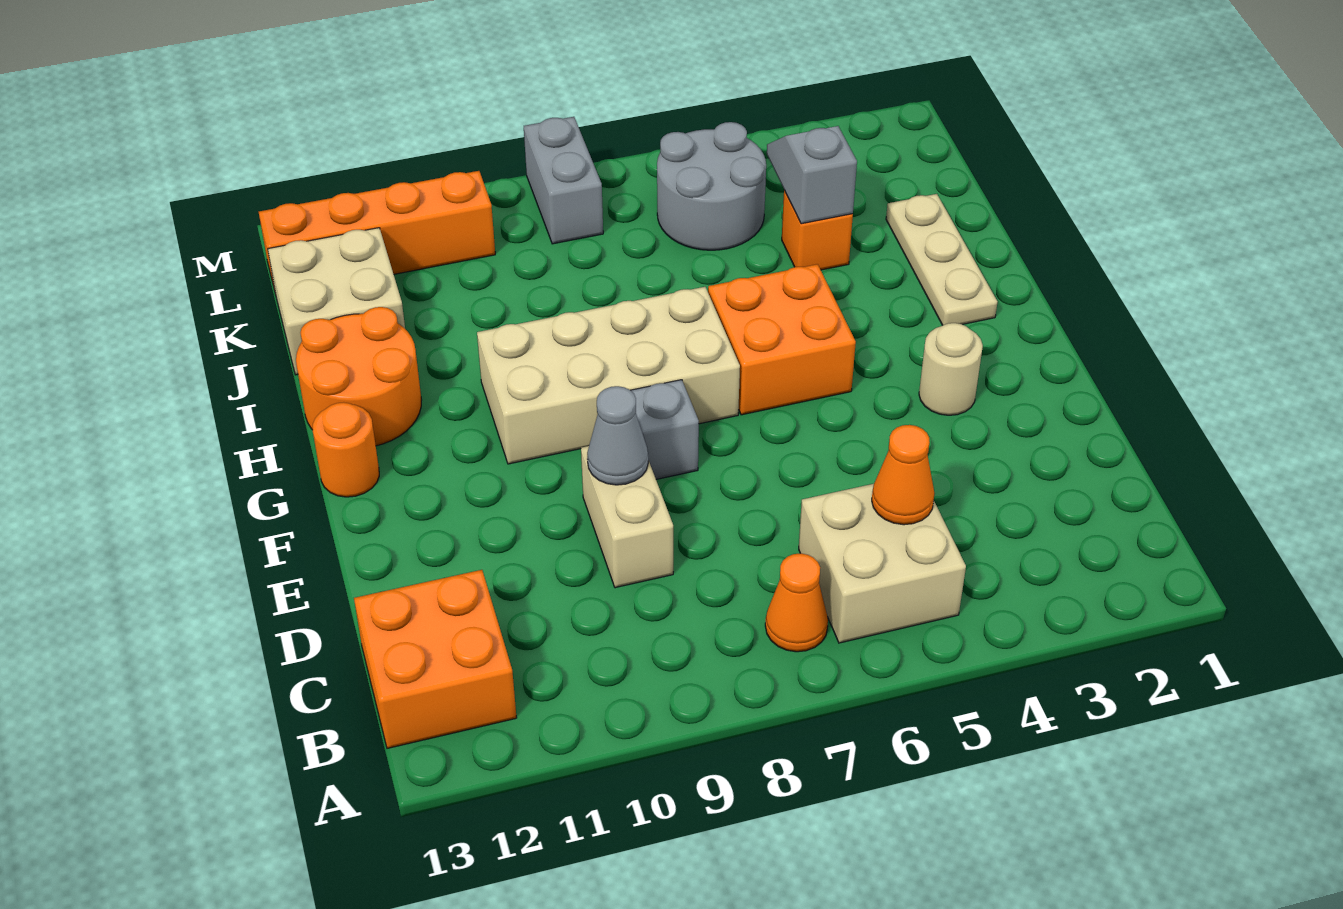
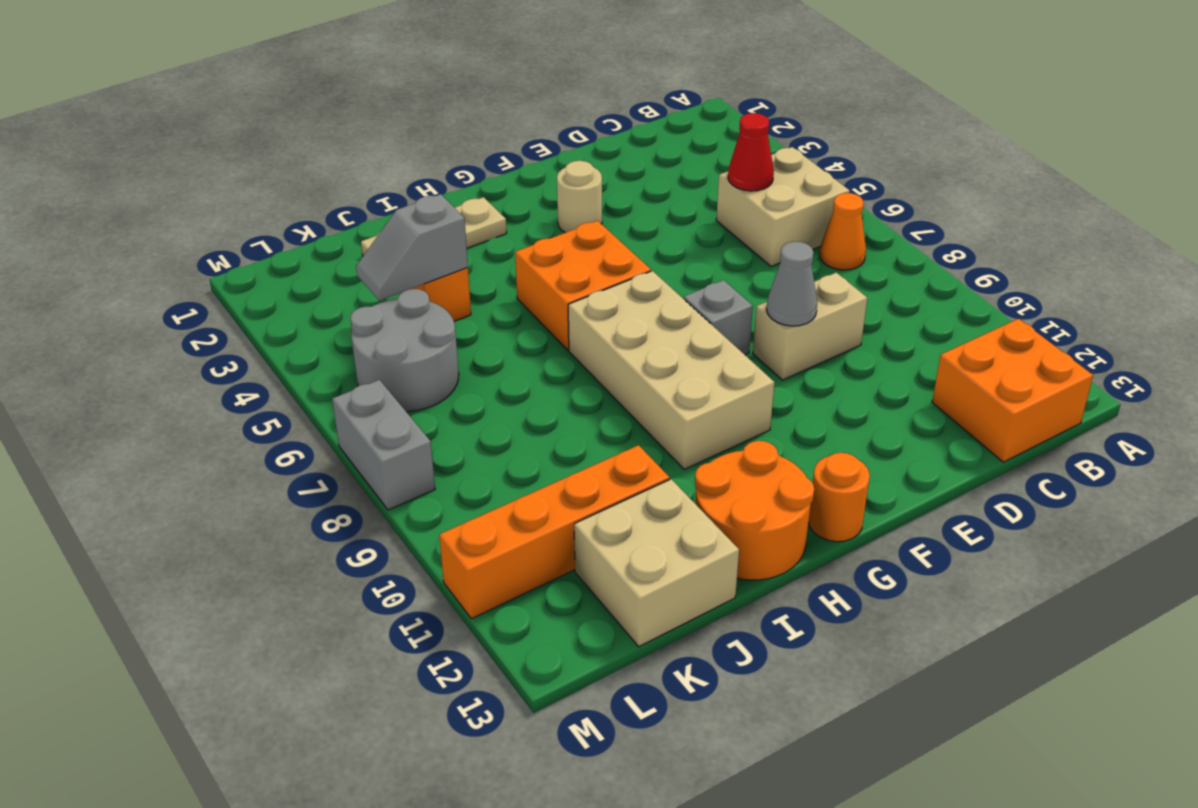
orange 1x1 cone [872,425,935,525] -> red 1x1 cone [728,113,774,191]
grey 1x2 brick [524,117,603,244] -> grey 1x2 brick turned to [332,380,435,510]
orange 1x4 brick [259,171,495,290] -> orange 1x4 brick turned to [439,445,670,619]

